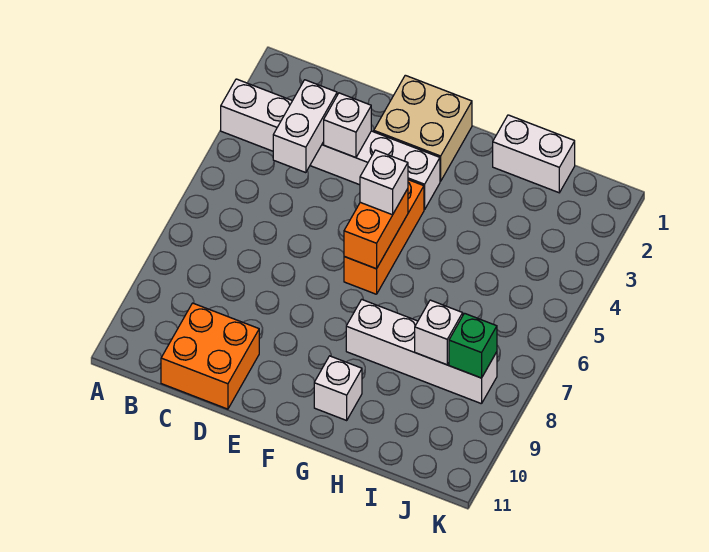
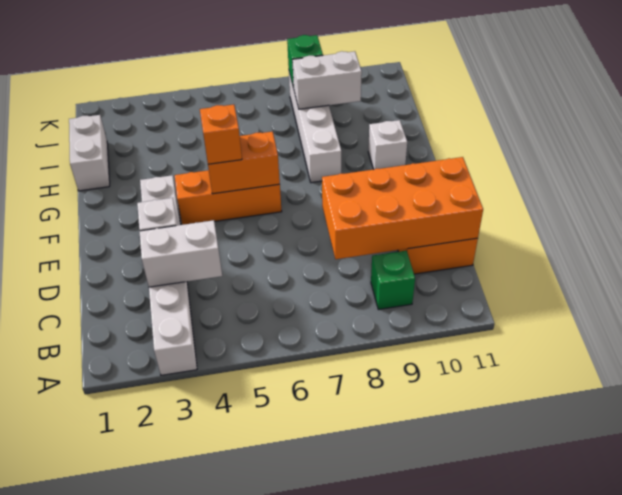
none -> green 1x1 brick [371,251,415,310]
none -> orange 2x4 brick [322,157,483,259]
tan 2x2 brick [374,75,472,181] -> none
white 1x1 brick [360,150,408,215] -> orange 1x1 brick [200,105,242,164]
white 1x1 brick [415,300,463,365] -> white 1x2 brick [292,51,362,109]

